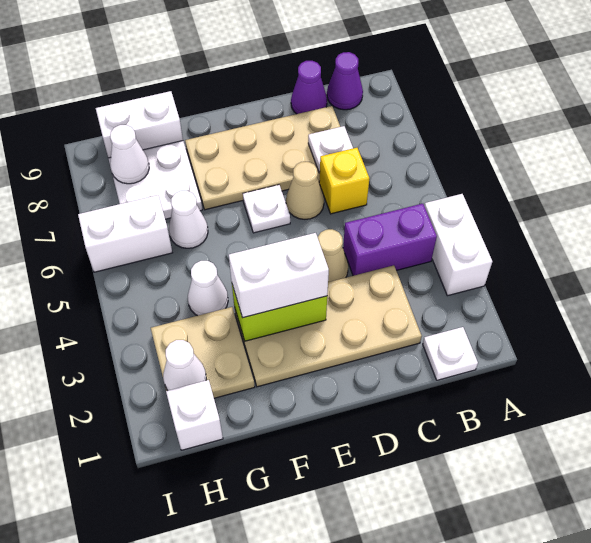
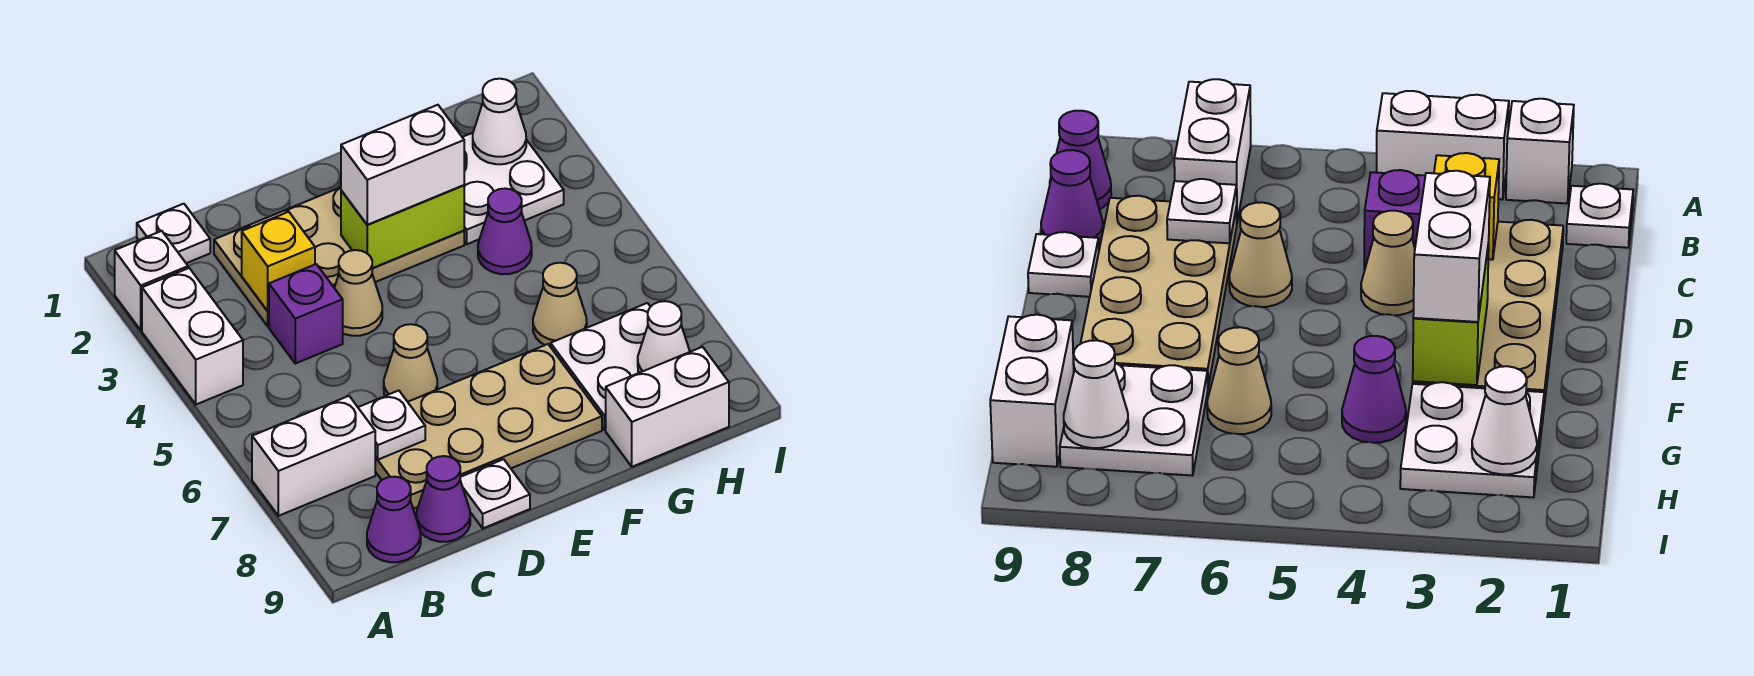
purple 1x2 brick [343,204,437,276] -> purple 1x1 brick [269,264,343,363]
yellow 1x1 brick [319,148,369,214] -> yellow 1x1 brick moved to [242,212,315,311]
white 1x1 plate [243,185,290,233] -> white 1x1 plate moved to [460,459,530,528]
tan 2x2 plate [151,307,255,398] -> white 2x2 plate [462,133,564,244]
white 1x1 cone [188,261,228,316] -> purple 1x1 cone [478,189,532,274]
white 1x1 cone [169,191,208,248] -> tan 1x1 cone [533,263,587,347]
white 1x1 brick [166,380,223,450] -> white 1x1 brick moved to [115,231,188,330]
white 1x2 brick [78,195,172,272] -> white 1x2 brick moved to [252,396,375,516]

